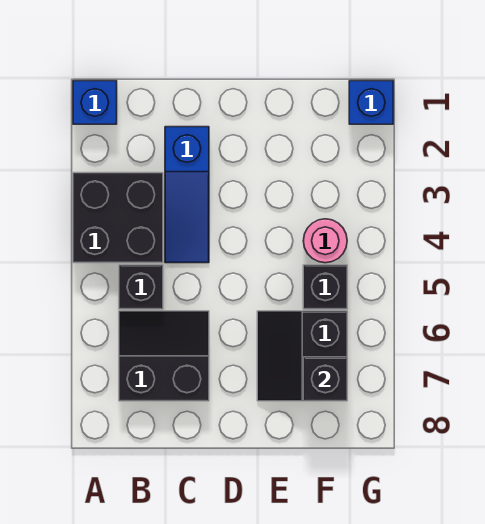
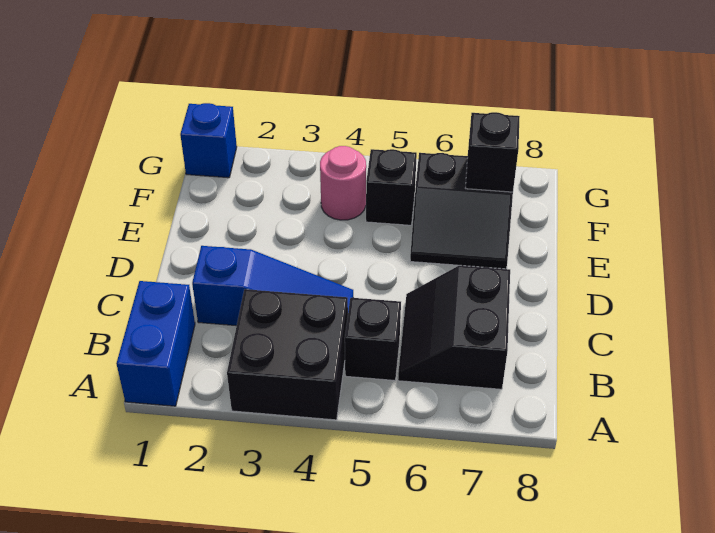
blue 1x1 brick [73,81,117,124] -> blue 1x2 brick [116,281,195,406]

